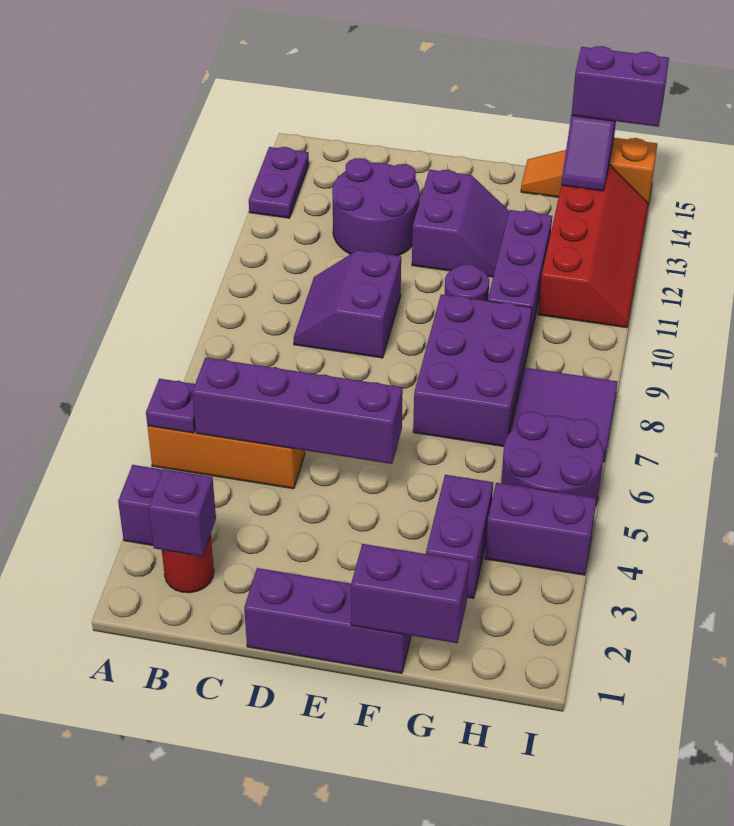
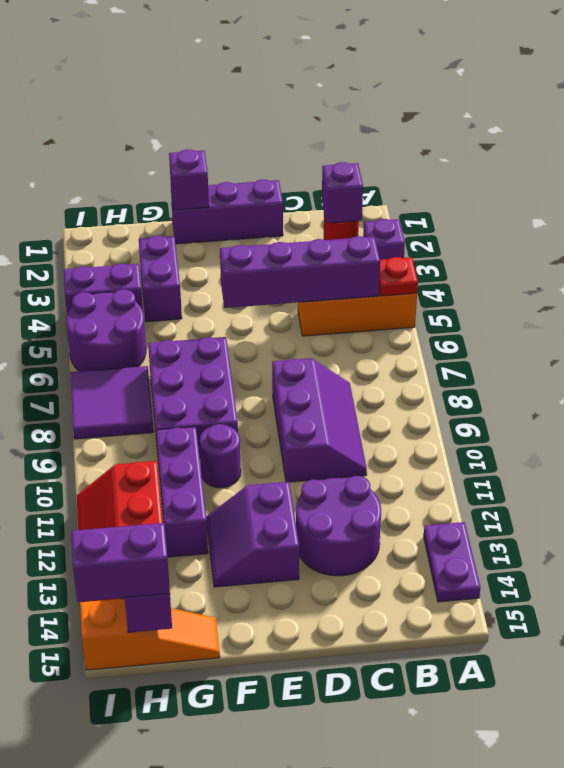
purple 1x1 plate [146,379,196,433] -> red 1x1 plate [379,257,418,296]
purple 2x2 slope [294,250,401,358] -> purple 2x3 slope [272,358,367,482]
purple 1x2 brick [351,544,469,643] -> purple 1x1 brick [169,149,209,210]

